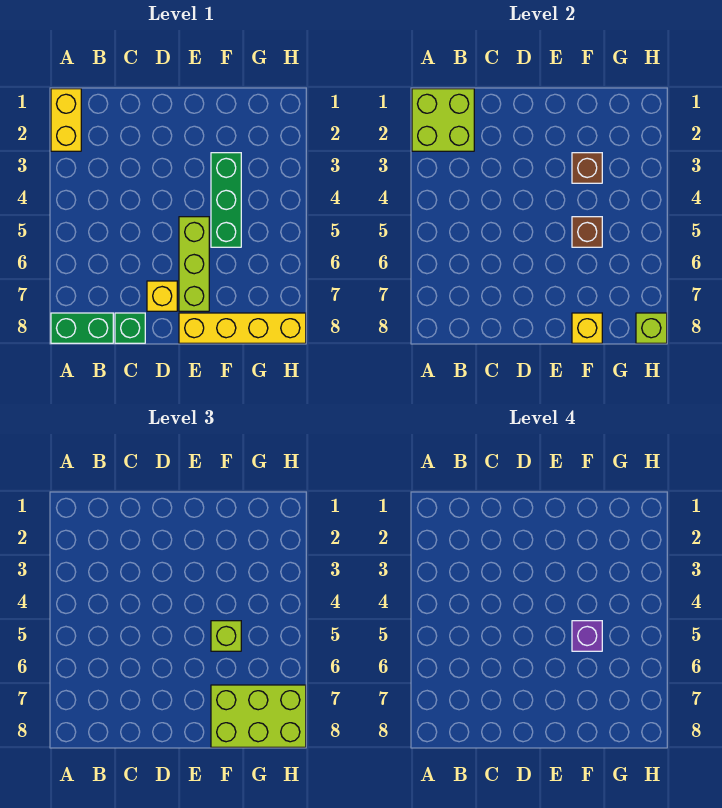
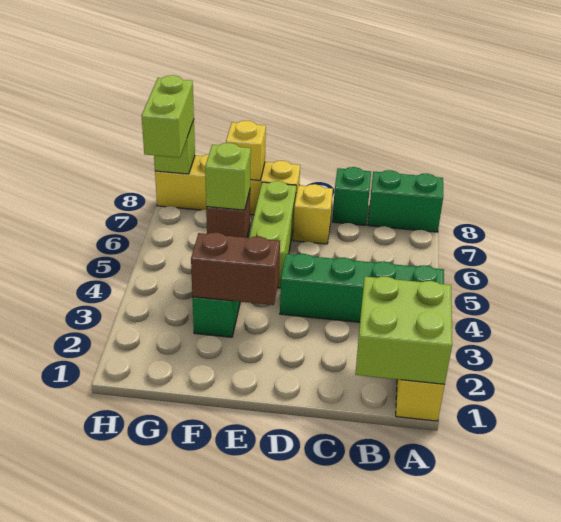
none -> green 1x4 brick [280,254,444,322]
brown 1x1 brick [572,153,602,183] -> brown 1x2 brick [191,232,280,305]
purple 1x1 brick [572,621,602,651] -> none
lime 2x3 brick [211,685,306,747] -> lime 1x2 brick [142,75,194,158]

